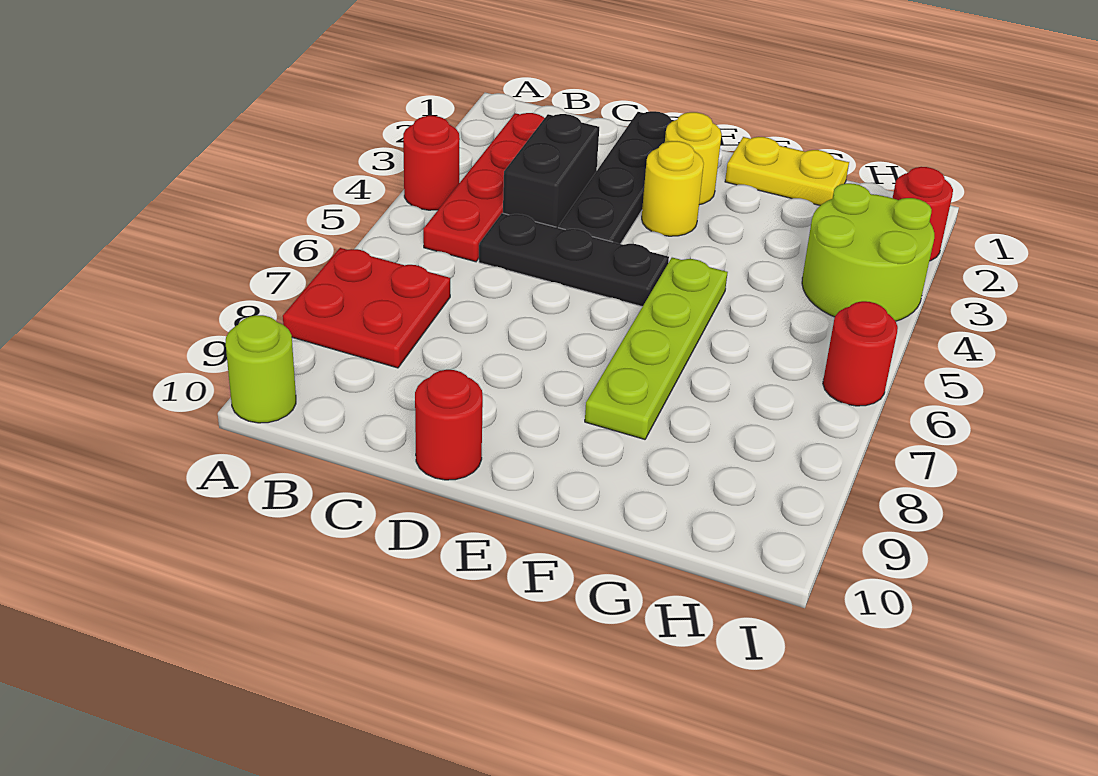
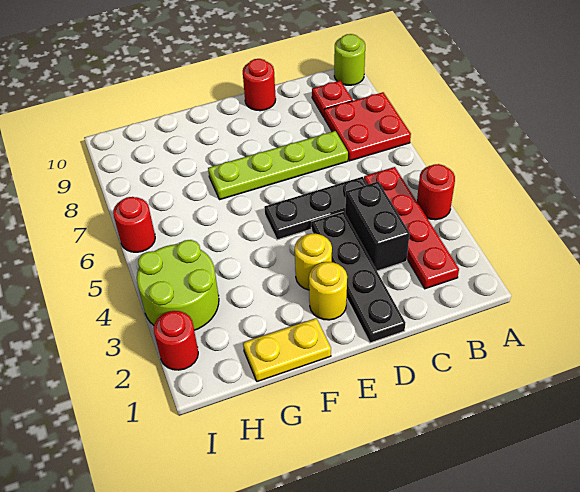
none -> red 1x1 plate [312,81,353,117]
lime 1x4 plate [585,258,728,439] -> lime 1x4 plate turned to [208,131,348,200]

